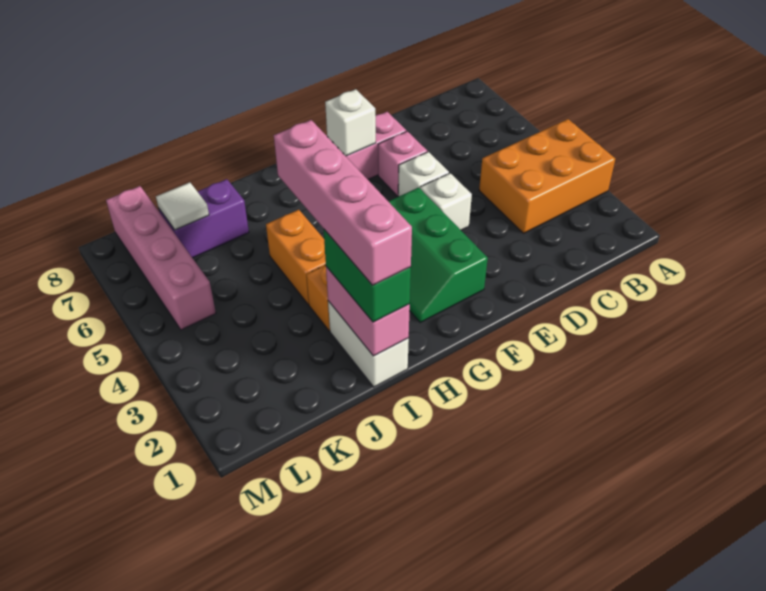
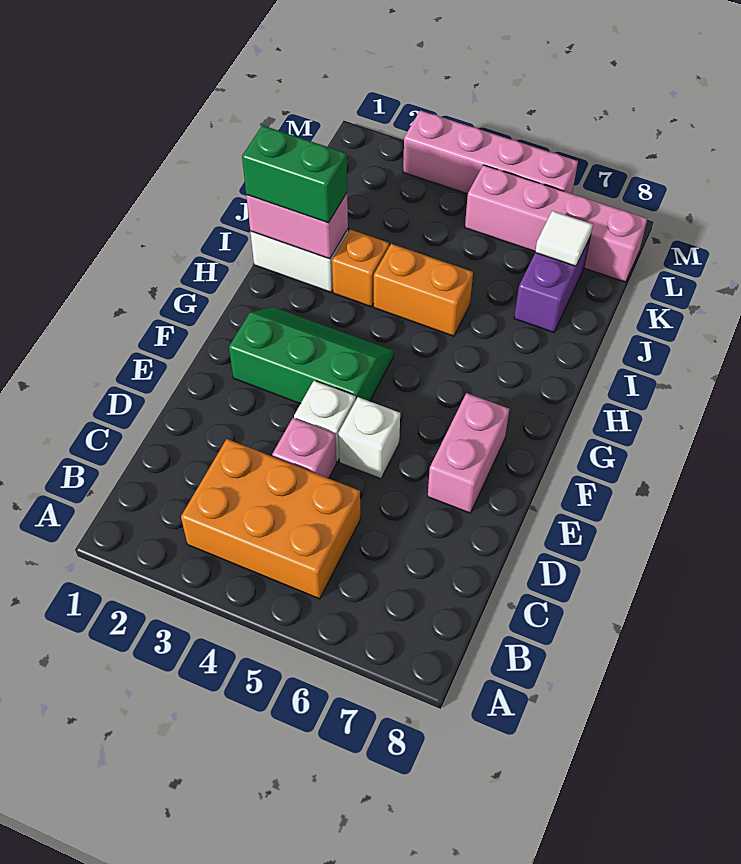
orange 2x3 brick [479,119,615,233] -> orange 2x3 brick turned to [181,439,360,599]
pink 1x1 brick [378,131,427,196] -> pink 1x1 brick moved to [272,418,336,478]
white 1x1 brick [325,89,376,156] -> none
pink 1x4 brick [274,120,412,285] -> pink 1x4 brick moved to [403,110,578,194]

